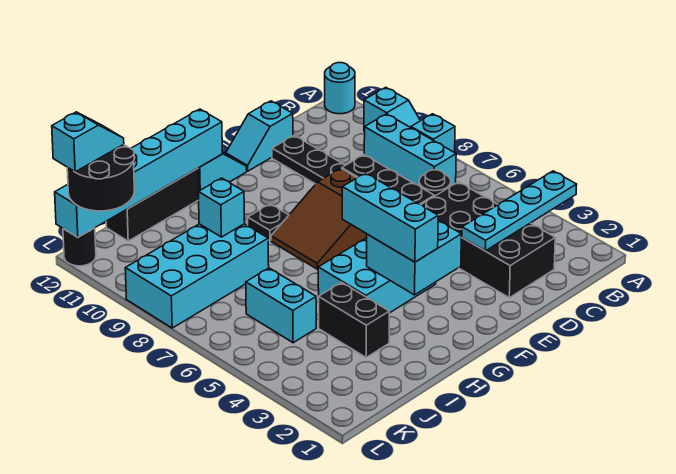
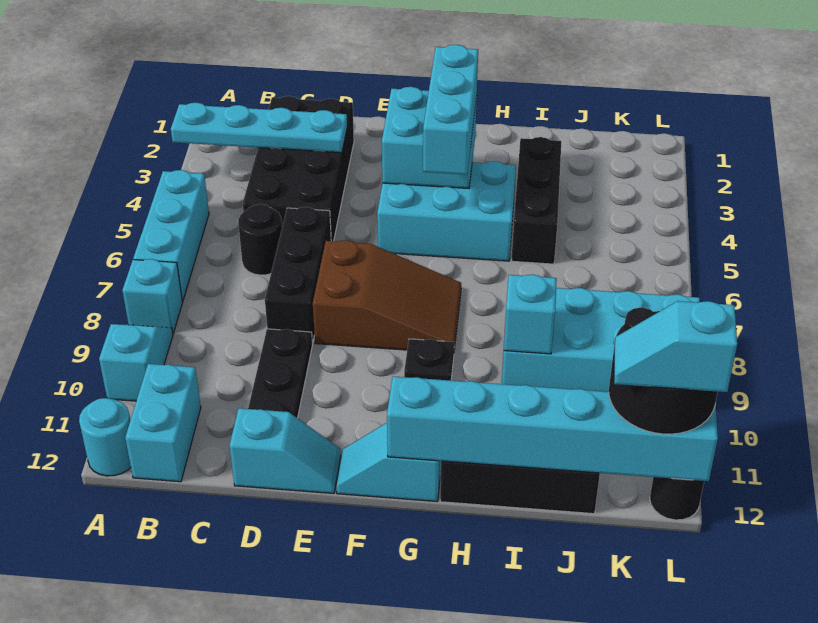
cyan 1x3 brick [364,114,456,186] -> cyan 1x3 brick moved to [133,170,209,301]
black 1x2 brick [318,282,389,357] -> black 1x3 brick [511,137,561,264]
cyan 1x2 brick [246,268,316,343] -> cyan 1x2 brick moved to [125,364,201,482]

